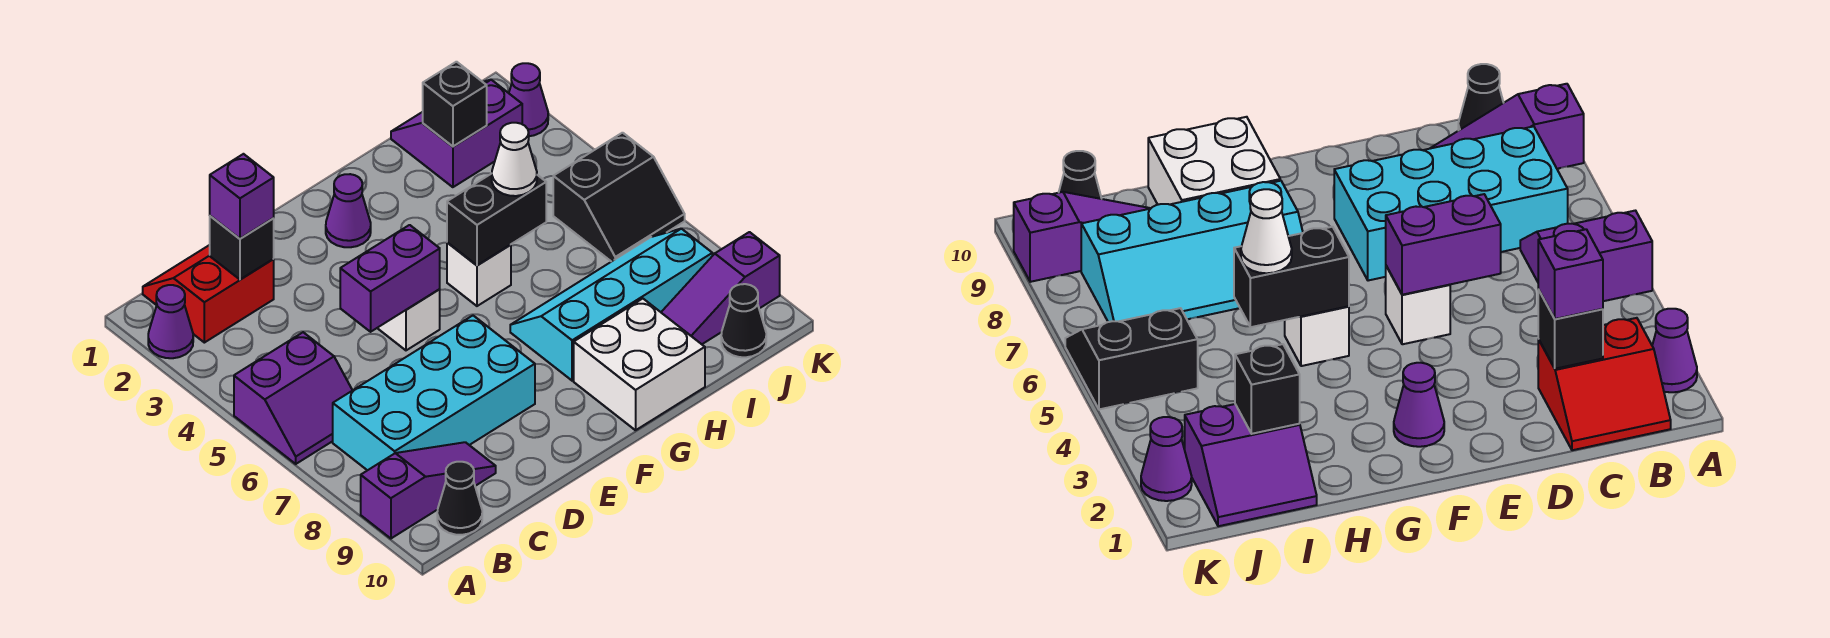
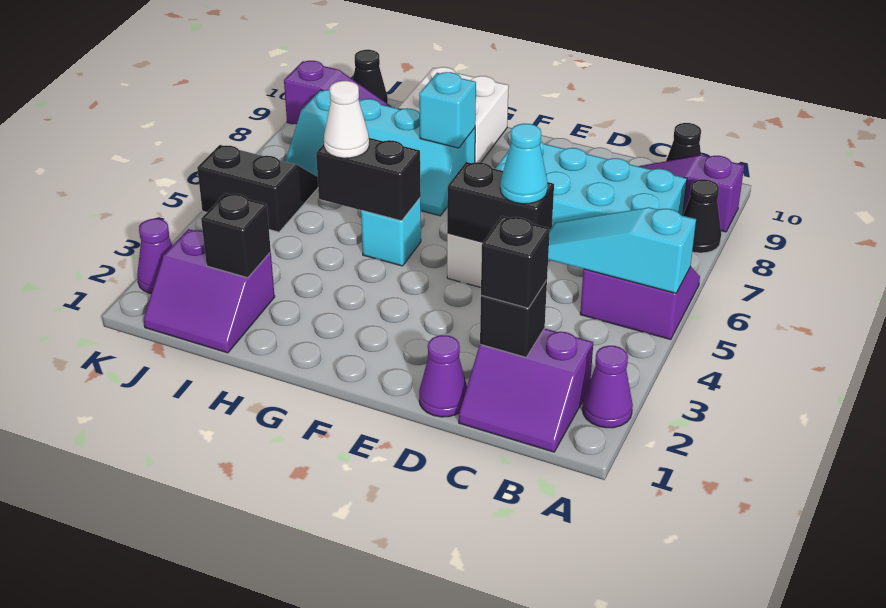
none -> cyan 1x3 slope [548,207,696,293]
none -> black 1x1 cone [683,179,721,253]
red 2x2 slope [143,245,274,343] -> purple 2x2 slope [459,328,593,452]
purple 1x1 brick [210,154,274,239] -> black 1x1 brick [481,216,550,308]
purple 1x2 brick [340,225,440,332] -> black 1x2 brick [447,162,554,242]
none -> cyan 1x1 cone [500,124,548,204]
purple 1x1 cone [326,174,371,247] -> purple 1x1 cone moved to [419,335,467,417]
white 1x1 brick [447,242,511,306] -> cyan 1x1 brick [361,198,421,266]
none -> cyan 1x1 brick [419,72,476,148]

